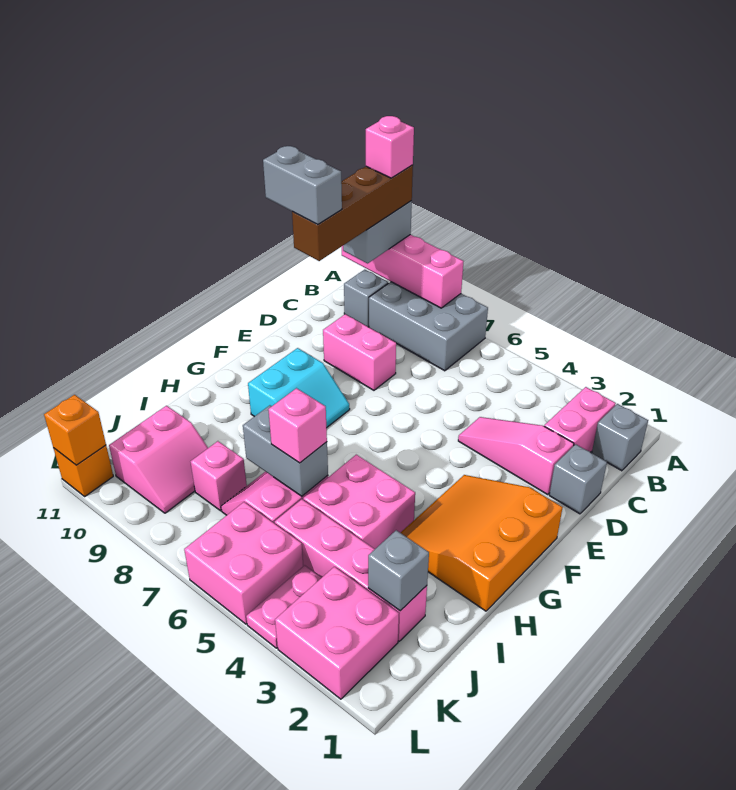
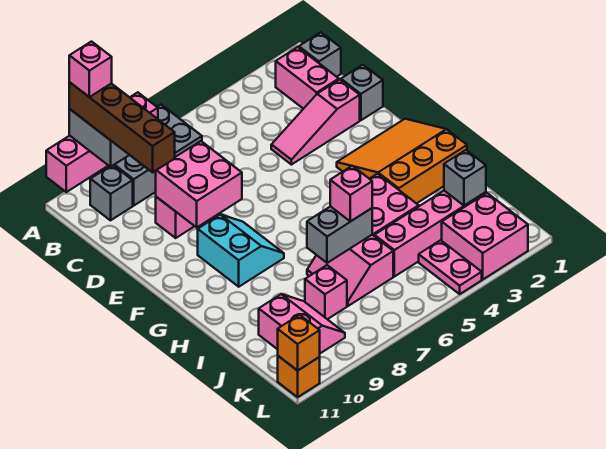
grey 1x2 brick [263,146,342,224] -> none
orange 3x3 slope [401,475,563,611] -> orange 3x3 slope turned to [337,119,467,204]
pink 2x2 brick [184,502,303,624] -> pink 2x2 brick moved to [156,141,242,227]

